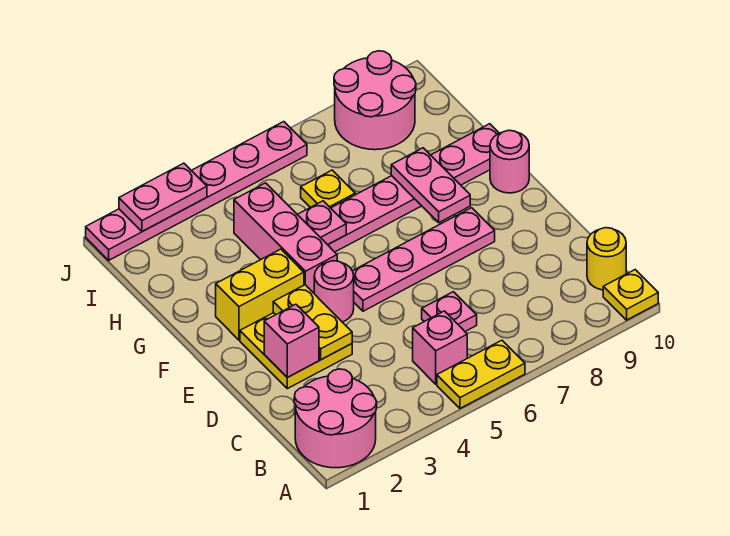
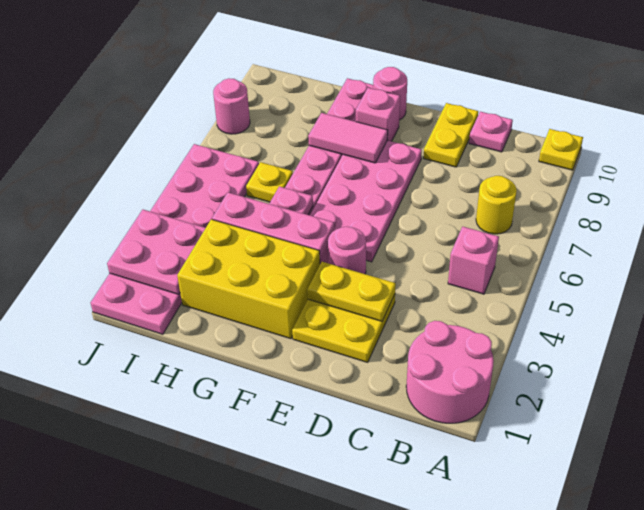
yellow 1x2 plate [437,340,525,408] -> yellow 1x2 plate moved to [424,103,478,167]
yellow 1x1 round brick [587,228,626,290] -> yellow 1x1 round brick moved to [476,176,517,234]
pink 1x1 plate [422,292,477,331] -> pink 1x1 plate moved to [469,112,513,152]
pink 1x1 brick [264,304,319,377] -> pink 1x1 brick moved to [356,88,400,141]
pink 1x4 plate [353,208,495,311] -> pink 2x4 plate [310,140,422,262]
yellow 1x2 brick [216,249,304,340] -> yellow 2x3 brick [177,219,320,339]
pink 1x2 plate [391,148,470,223] -> pink 1x2 tile [308,113,388,163]
pink 2x2 round brick [334,51,416,150] -> pink 1x1 round brick [213,78,250,134]
pink 1x6 plate [86,122,307,260] -> pink 2x6 plate [91,144,259,334]
pink 1x2 plate [119,163,207,232] -> pink 2x2 plate [107,210,205,294]

